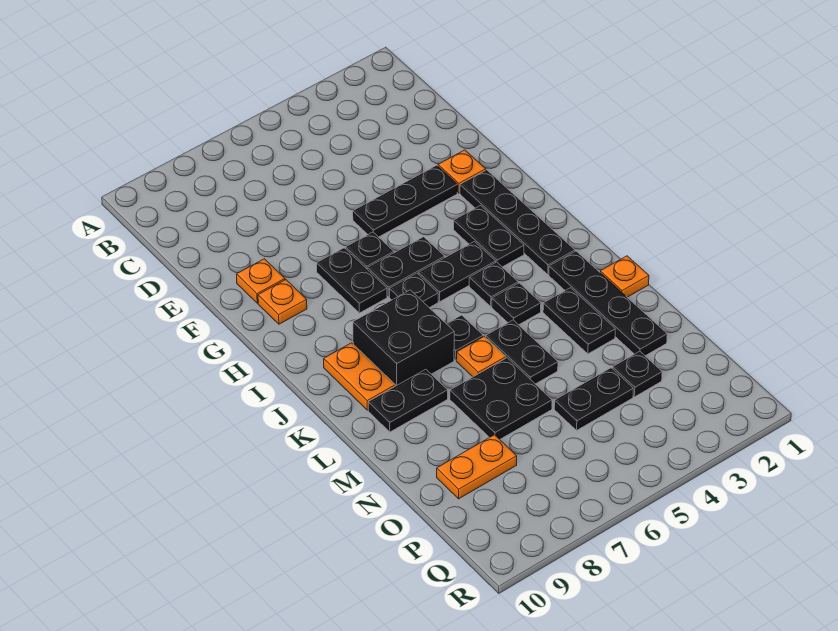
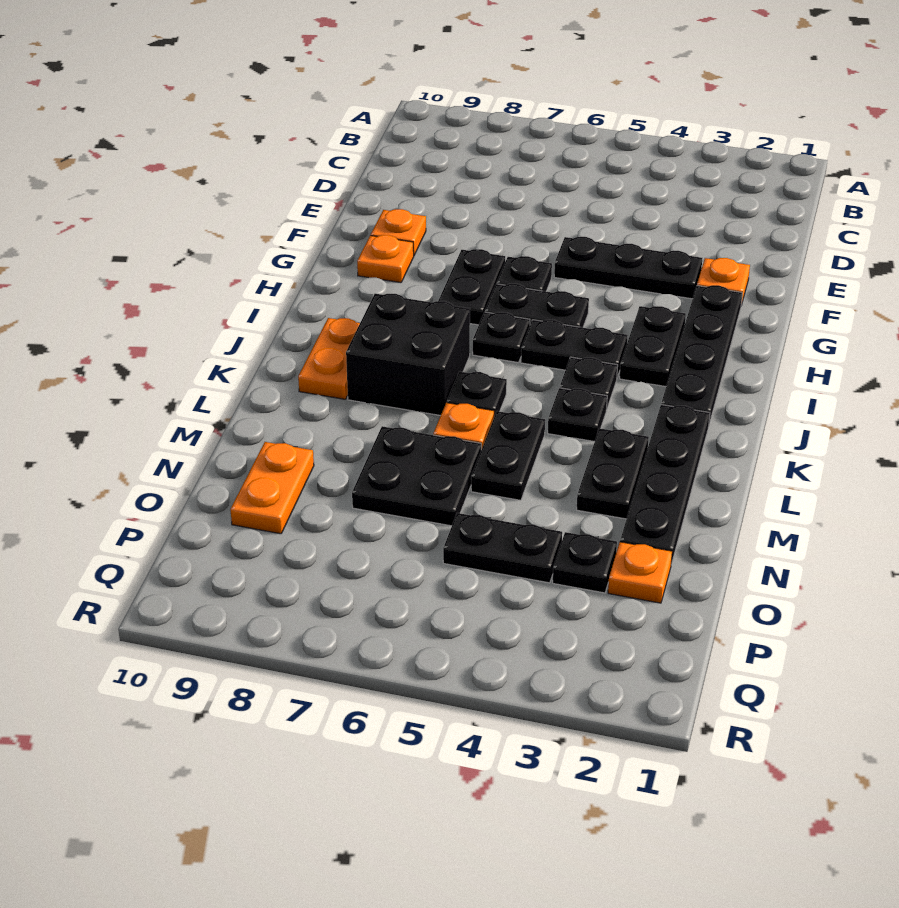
orange 1x1 plate [600,256,649,297] -> orange 1x1 plate moved to [608,542,672,603]
black 1x2 plate [368,369,448,432] -> none
orange 1x2 plate [437,435,517,499] -> orange 1x2 plate turned to [230,442,314,534]

